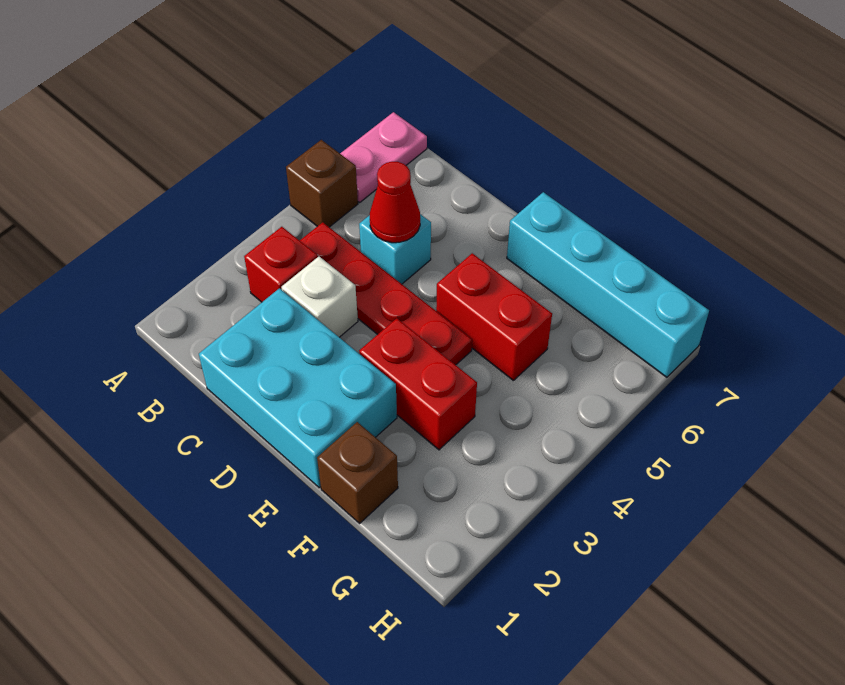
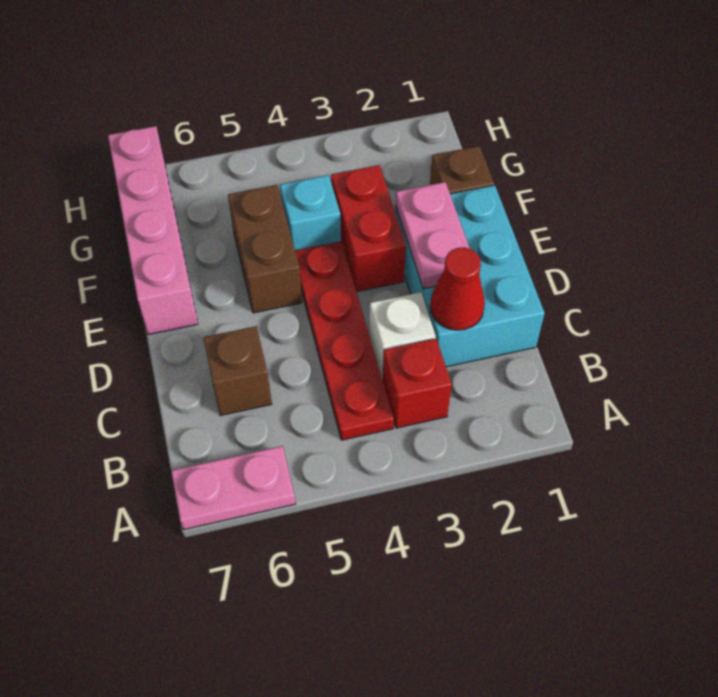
brown 1x1 brick [286,140,358,227] -> brown 1x1 brick moved to [203,326,272,416]
cyan 1x1 brick [359,214,431,284] -> cyan 1x1 brick moved to [280,175,341,250]
red 1x1 cone [370,162,420,243] -> red 1x1 cone moved to [430,247,485,330]
none -> pink 1x2 plate [395,182,470,289]
red 1x2 brick [436,253,552,381] -> brown 1x2 brick [228,185,302,313]
cyan 1x4 brick [507,192,709,377] -> pink 1x4 brick [108,126,198,335]

